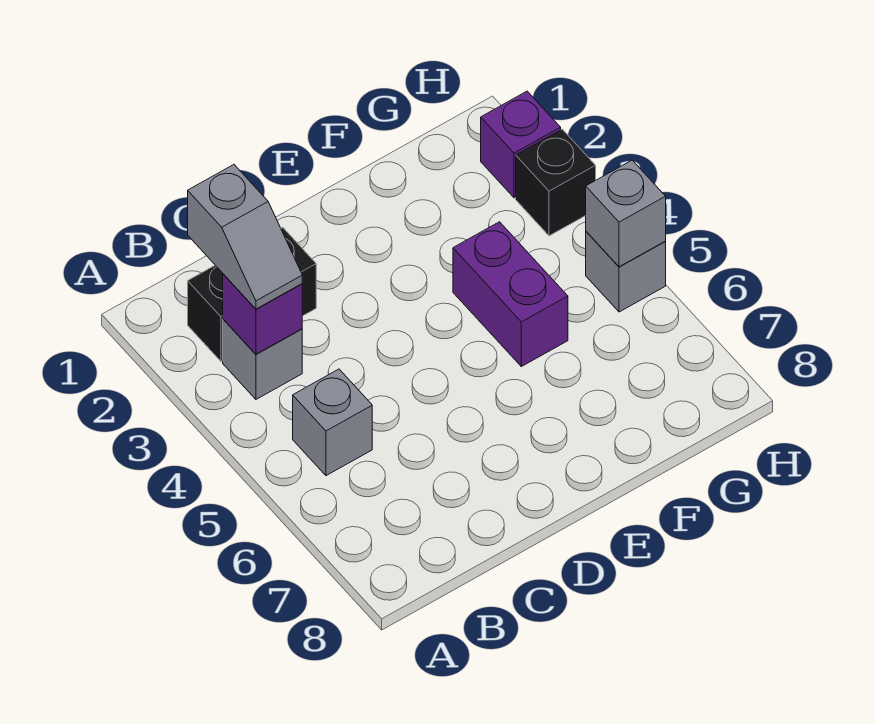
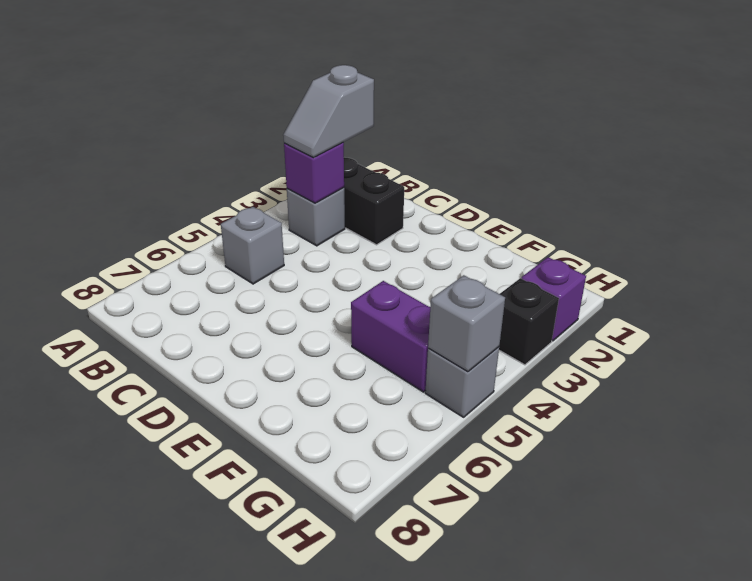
purple 1x2 brick [453,222,568,366] -> purple 1x2 brick turned to [351,281,430,392]

